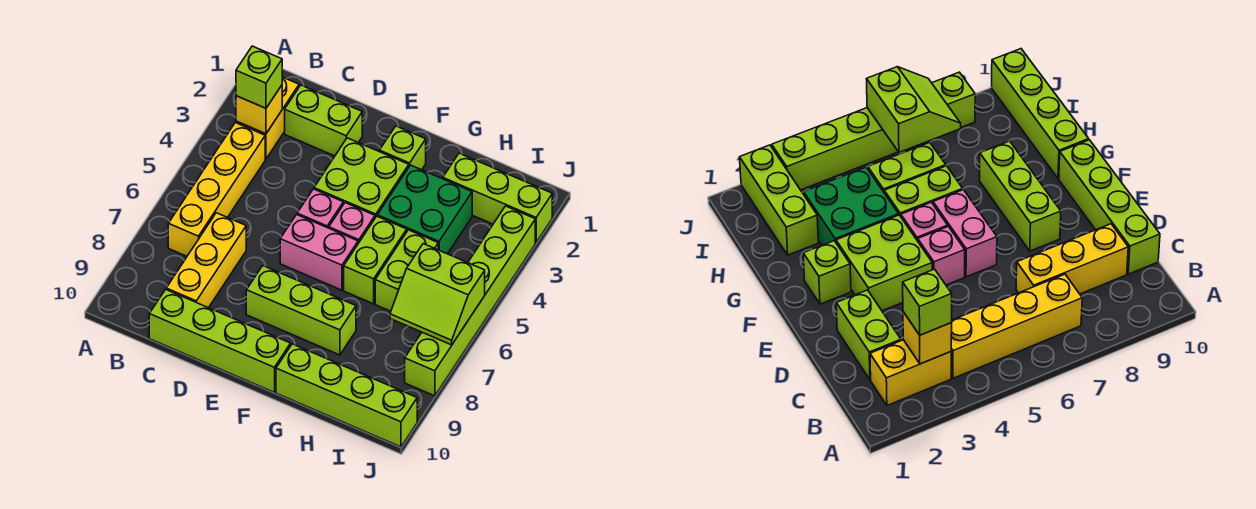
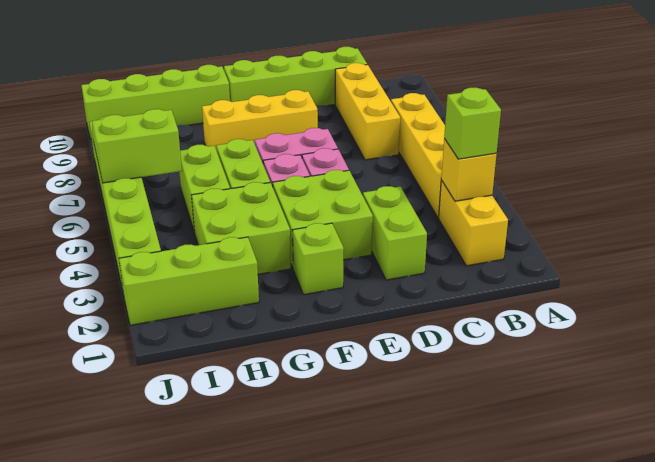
lime 1x2 brick [285,85,362,156] -> lime 1x2 brick turned to [363,186,427,280]
lime 1x3 brick [246,266,356,355] -> yellow 1x3 brick [202,90,318,151]
green 2x2 brick [377,165,472,254] -> lime 2x2 brick [191,182,291,274]

